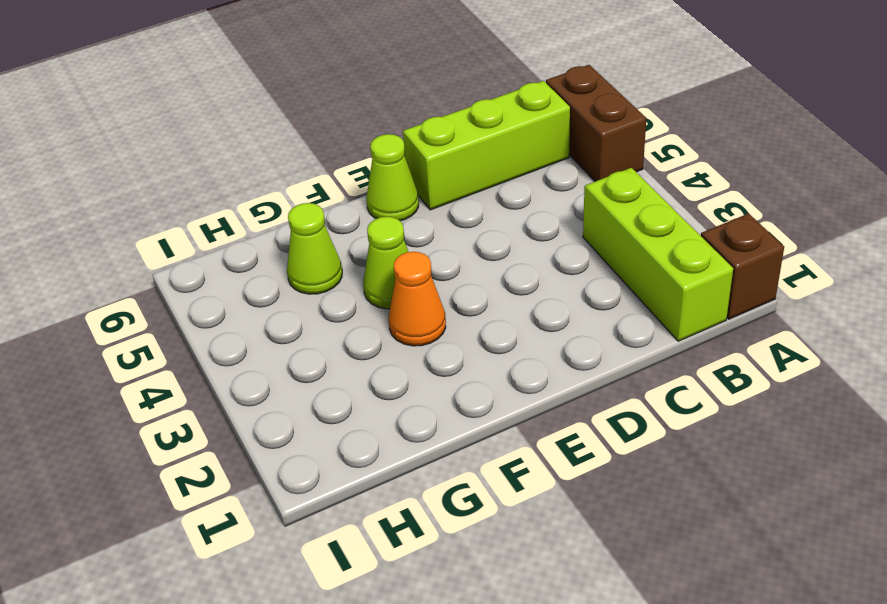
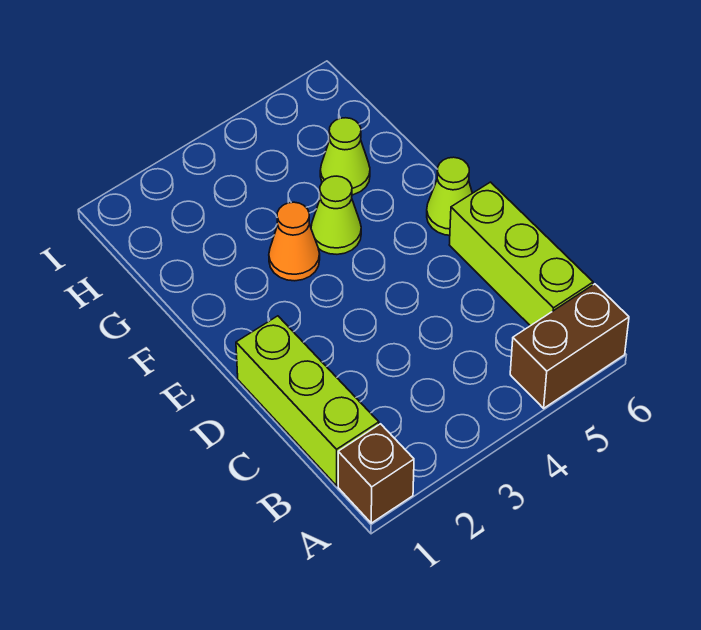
lime 1x3 brick [583,168,733,341] -> lime 1x3 brick turned to [236,316,379,486]

